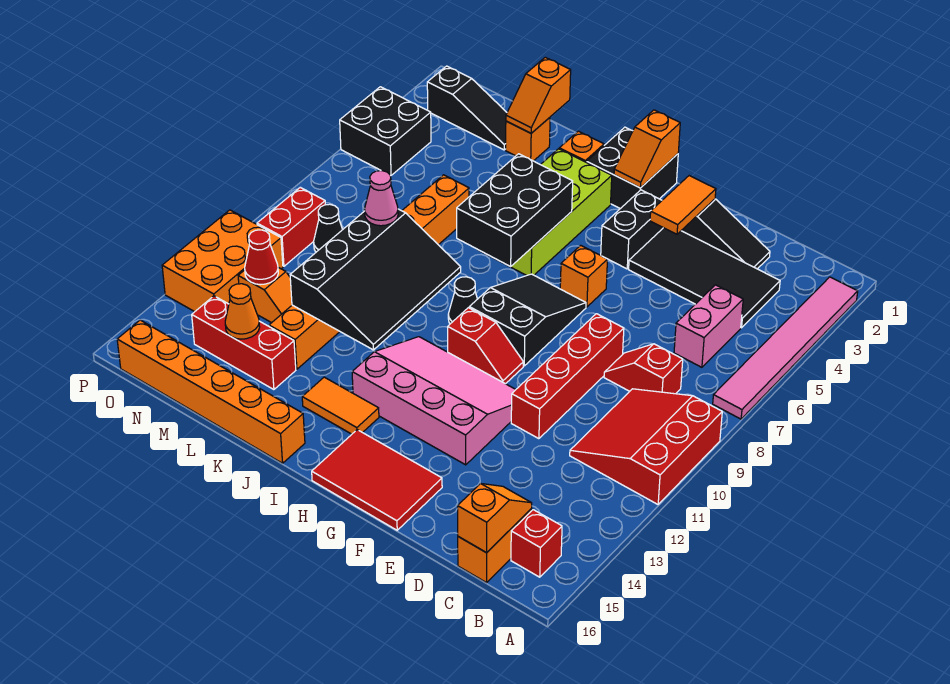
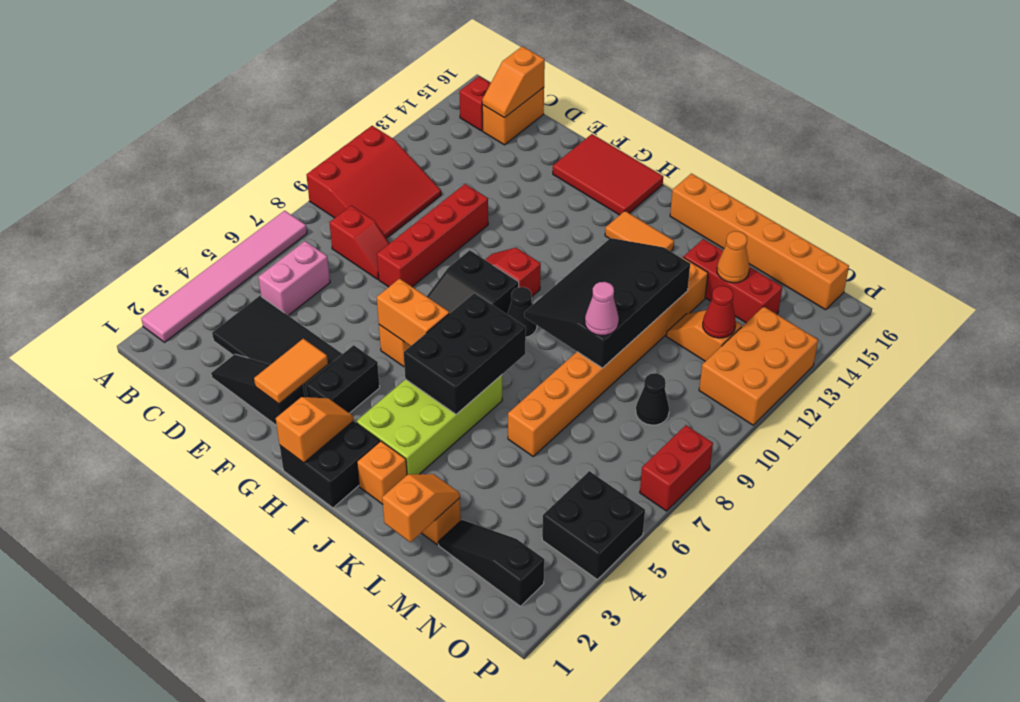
pink 3x4 slope [352,337,516,465] -> none
none -> orange 1x2 brick [377,279,449,346]
red 1x2 brick [257,187,325,266] -> red 1x2 brick moved to [640,425,713,511]

